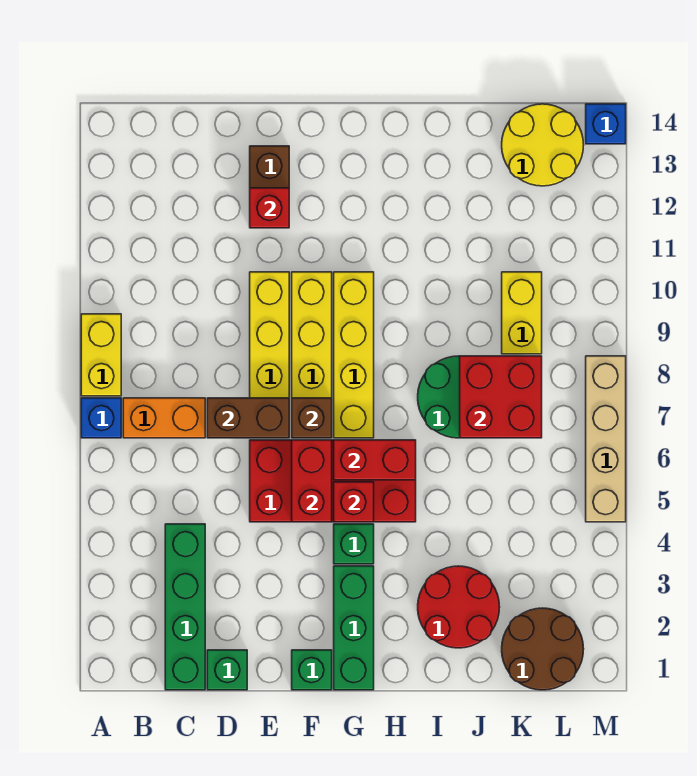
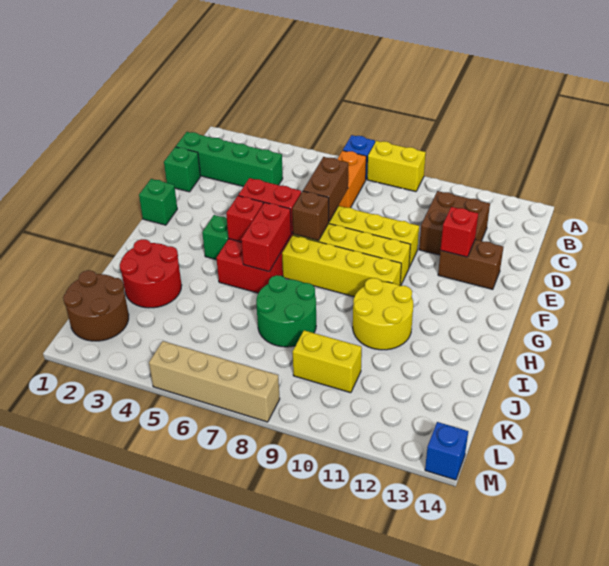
none -> brown 2x2 brick [419,191,490,255]
green 1x3 brick [334,566,374,690] -> none
red 2x2 brick [460,356,542,438] -> none
yellow 2x2 round brick [502,104,584,186] -> yellow 2x2 round brick moved to [353,278,413,350]

